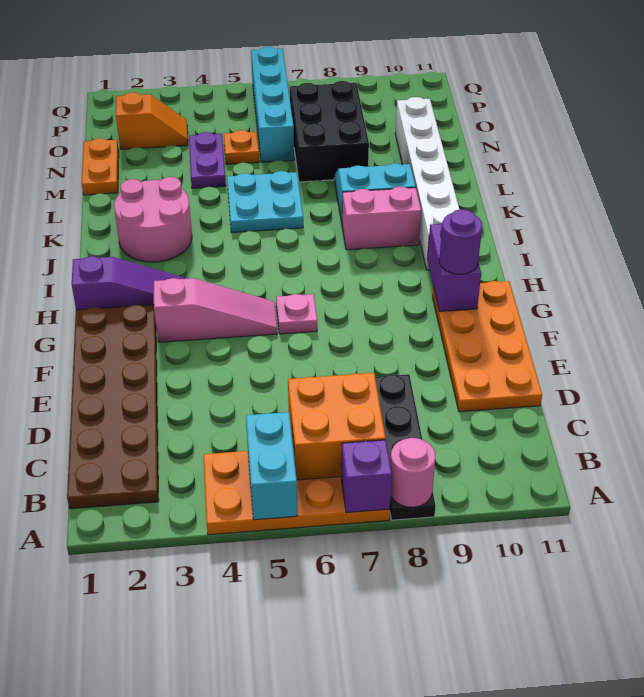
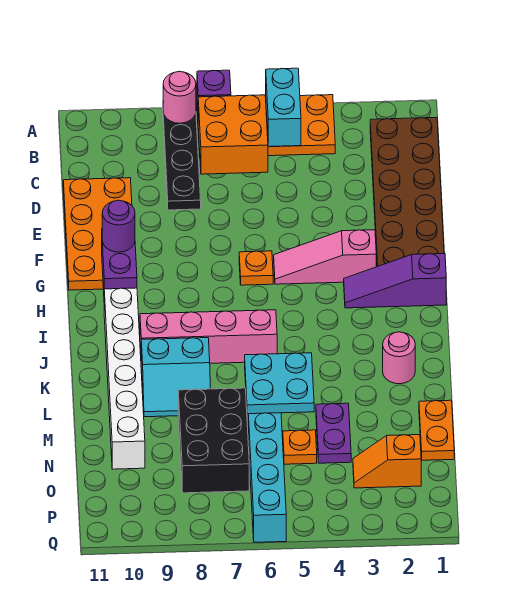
pink 1x1 plate [276,294,317,334] -> orange 1x1 plate [239,251,273,285]
pink 2x2 round brick [114,177,192,262] -> pink 1x1 round brick [383,332,415,384]
pink 1x2 brick [342,187,421,250] -> pink 1x4 brick [140,310,277,363]

